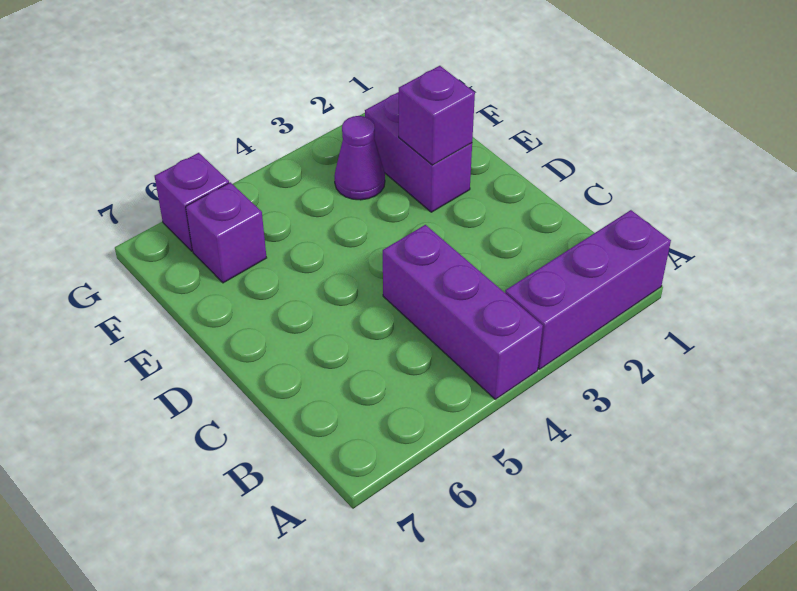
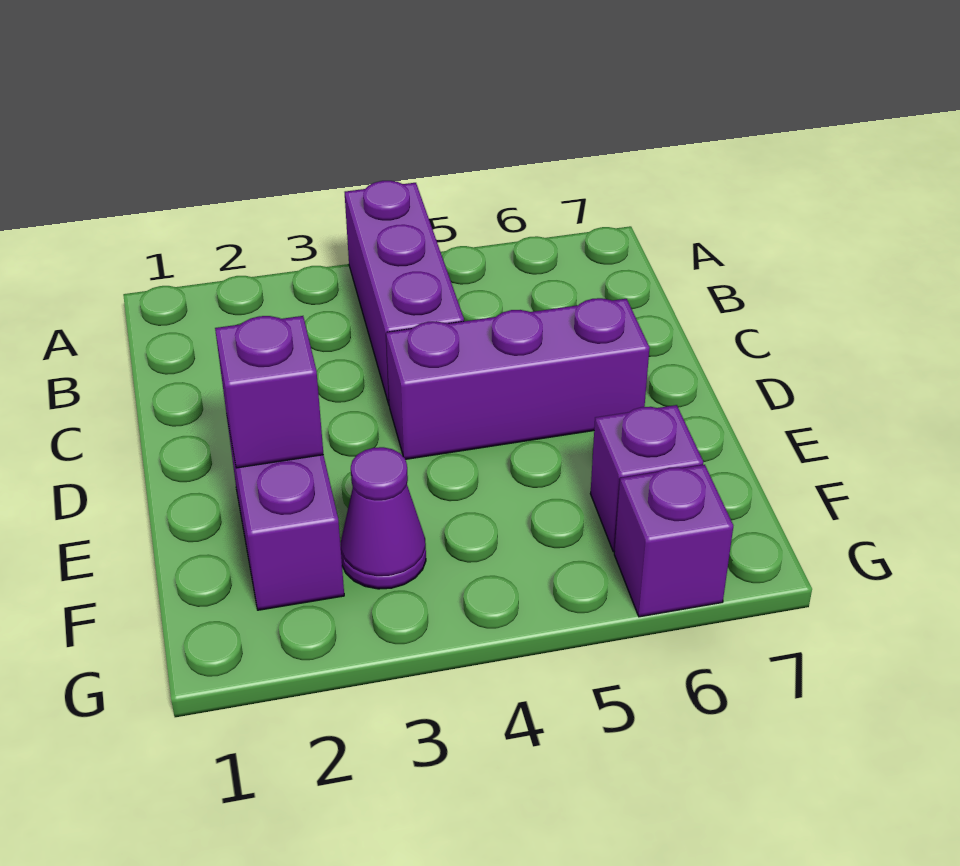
purple 1x3 brick [505,210,671,369] -> purple 1x3 brick moved to [386,298,650,459]

